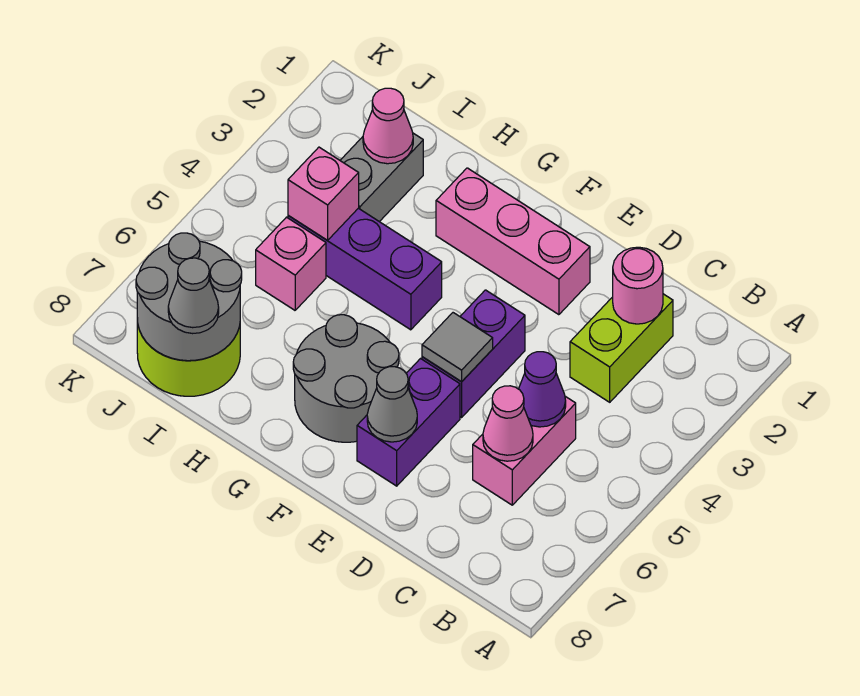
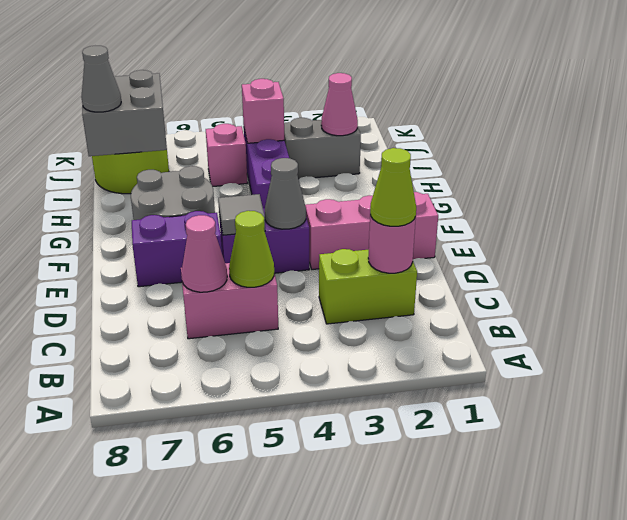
none -> lime 1x1 cone [370,148,416,226]
purple 1x1 cone [519,352,566,427] -> lime 1x1 cone [229,211,274,287]
pink 1x3 brick [436,168,590,315] -> pink 1x3 brick turned to [305,192,438,270]
grey 1x1 cone [367,367,417,442] -> grey 1x1 cone moved to [265,158,306,229]
grey 2x2 round brick [136,233,242,361] -> grey 2x2 brick [82,70,167,156]

